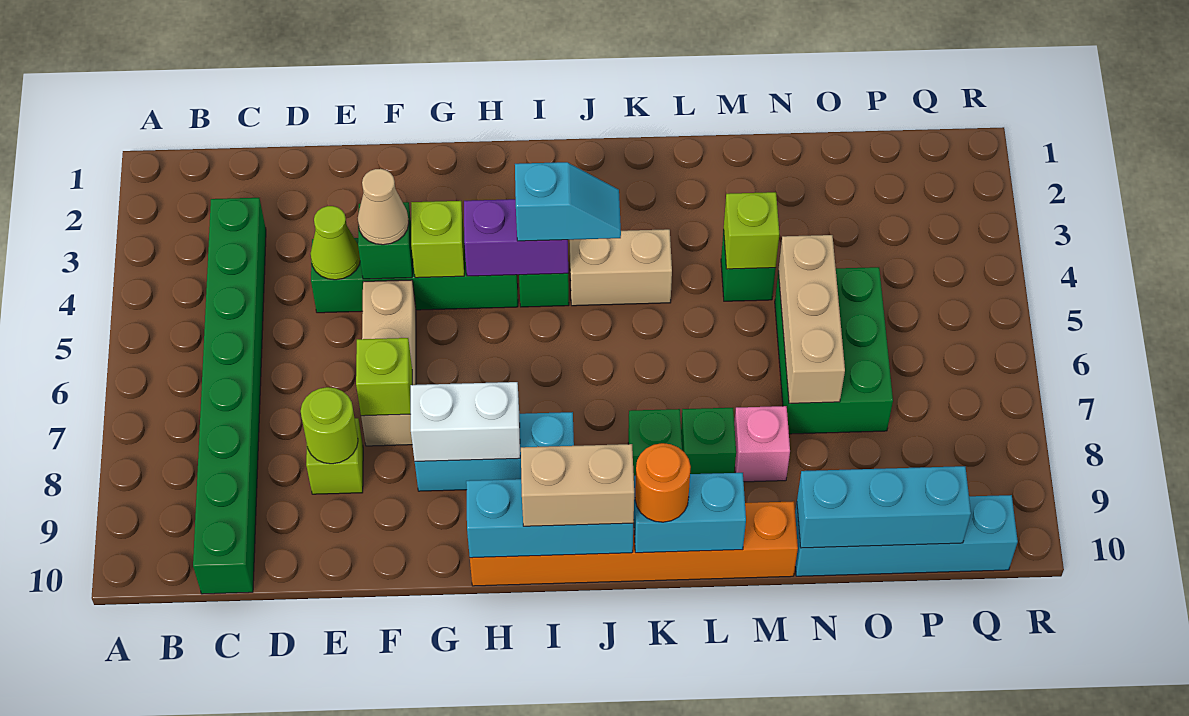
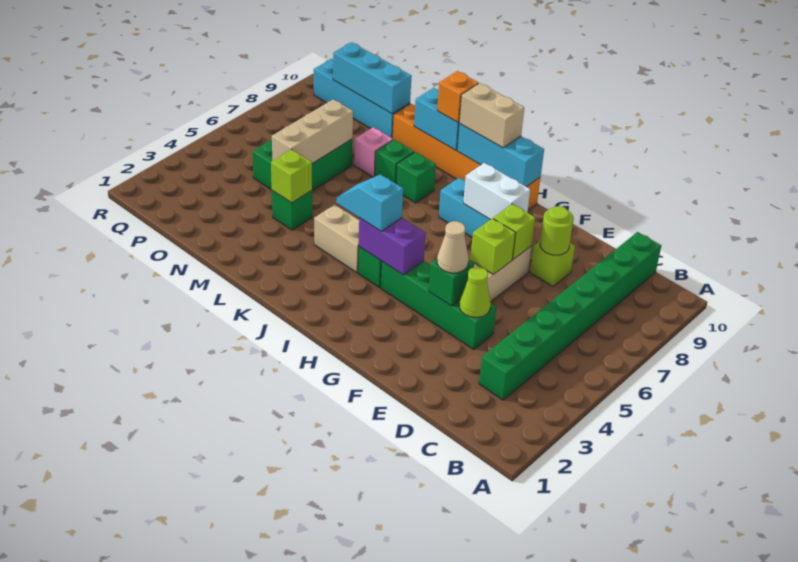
lime 1x1 brick [411,201,464,278] -> lime 1x1 brick moved to [470,218,516,274]
orange 1x1 round brick [635,443,691,522] -> orange 1x1 brick [437,71,479,122]

